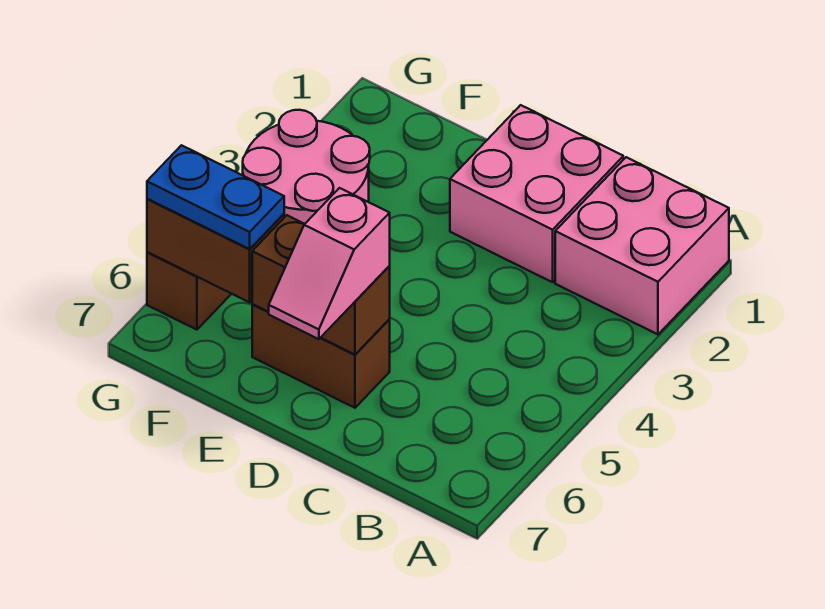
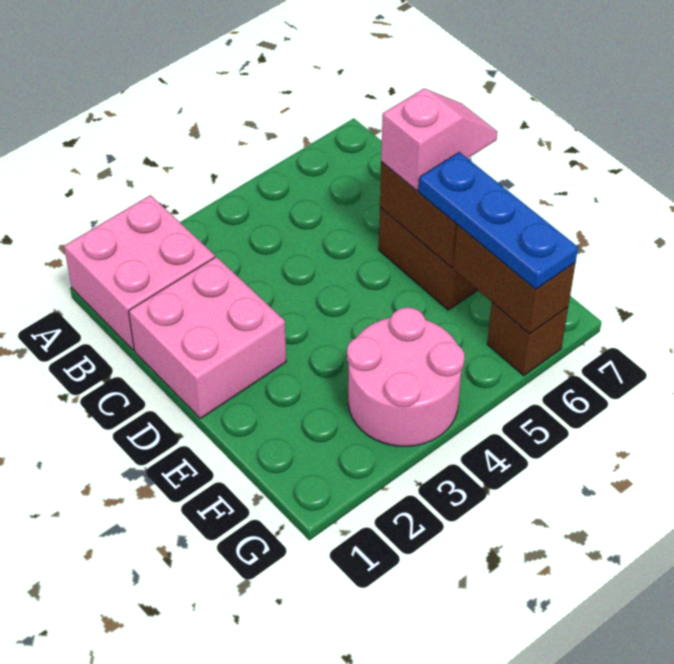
blue 1x2 plate [147,145,284,249] -> blue 1x3 plate [419,152,578,289]

